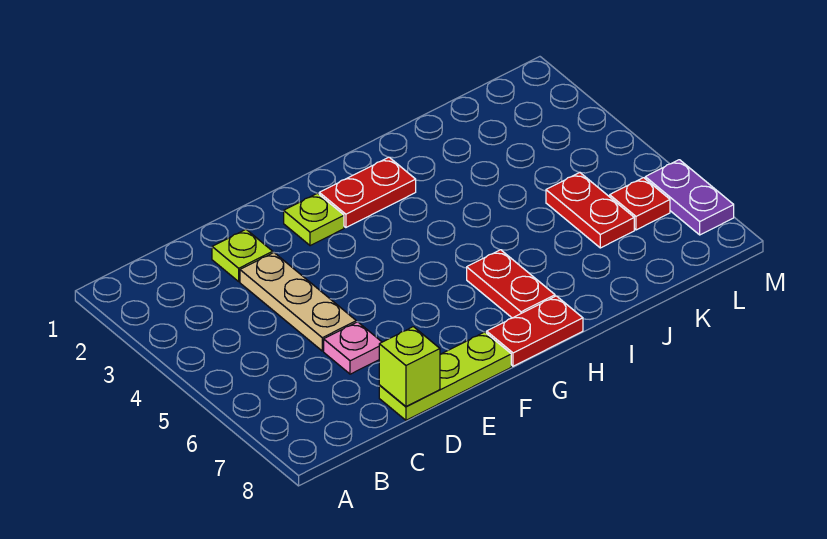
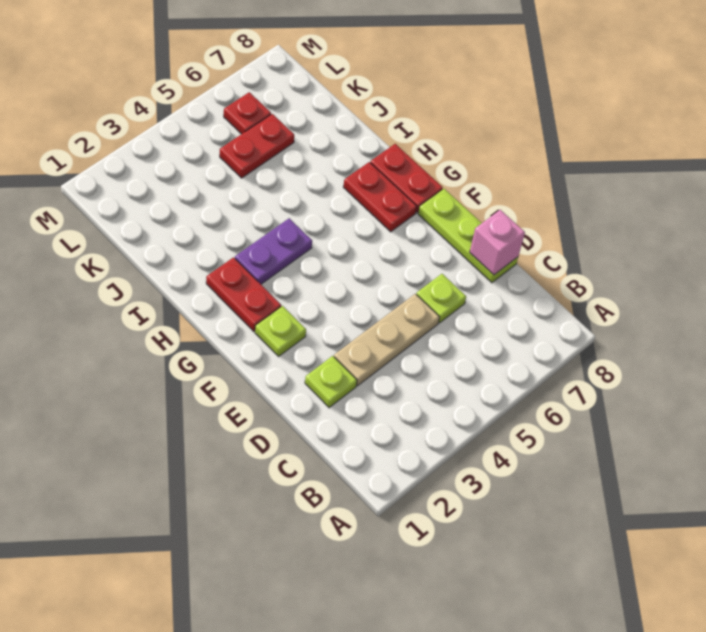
pink 1x1 plate [324,322,382,374] -> lime 1x1 plate [416,274,466,323]
lime 1x1 brick [379,327,440,406] -> pink 1x1 brick [470,210,525,275]
red 1x2 plate [467,250,555,318] -> red 1x2 plate turned to [343,162,417,232]
purple 1x2 plate [645,160,734,235] -> purple 1x2 plate moved to [235,218,312,284]

